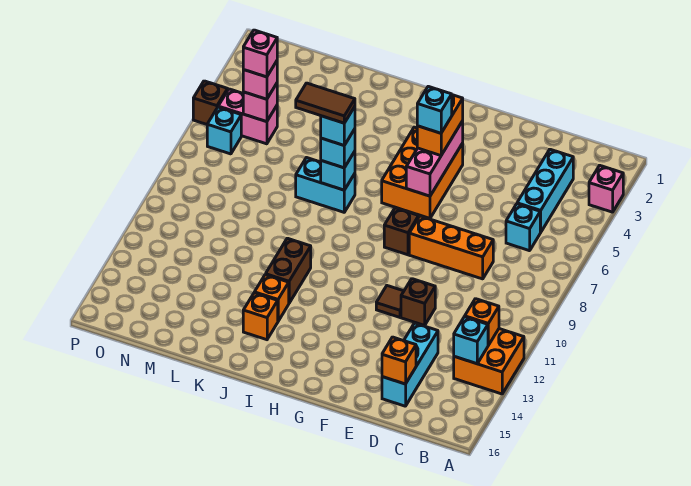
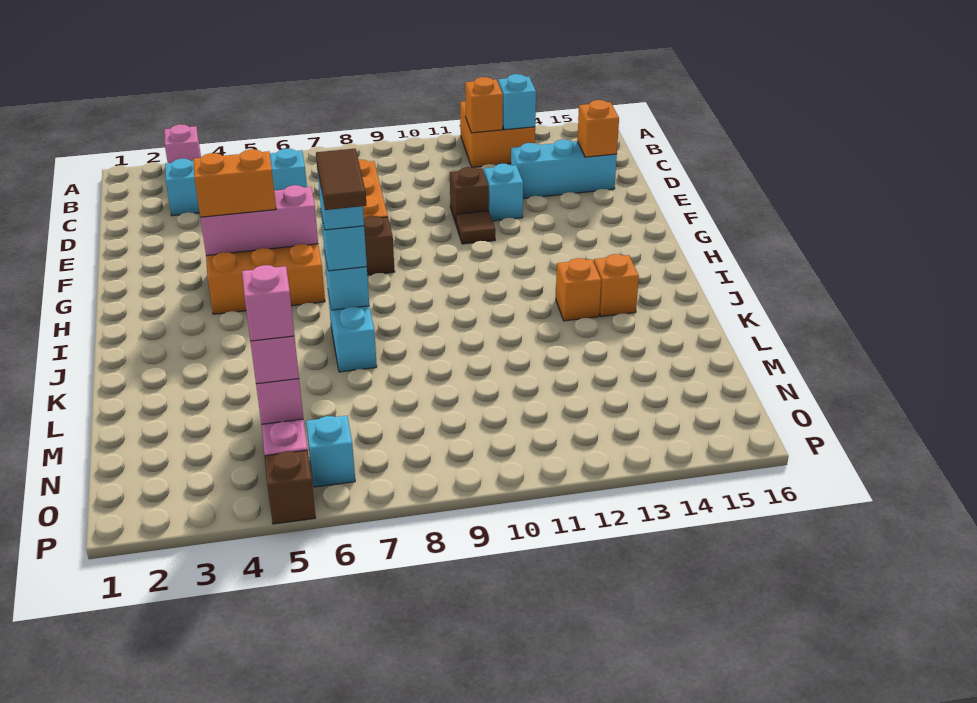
cyan 1x1 brick [417,86,452,133] -> cyan 1x1 brick moved to [484,164,523,221]
brown 1x2 brick [266,238,311,303] -> none

